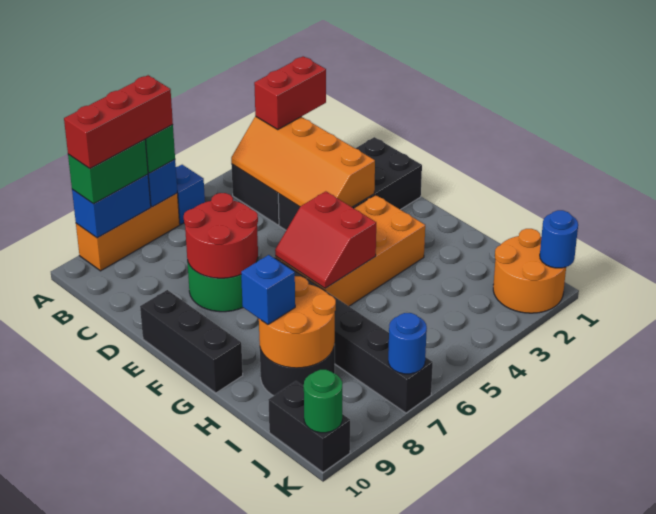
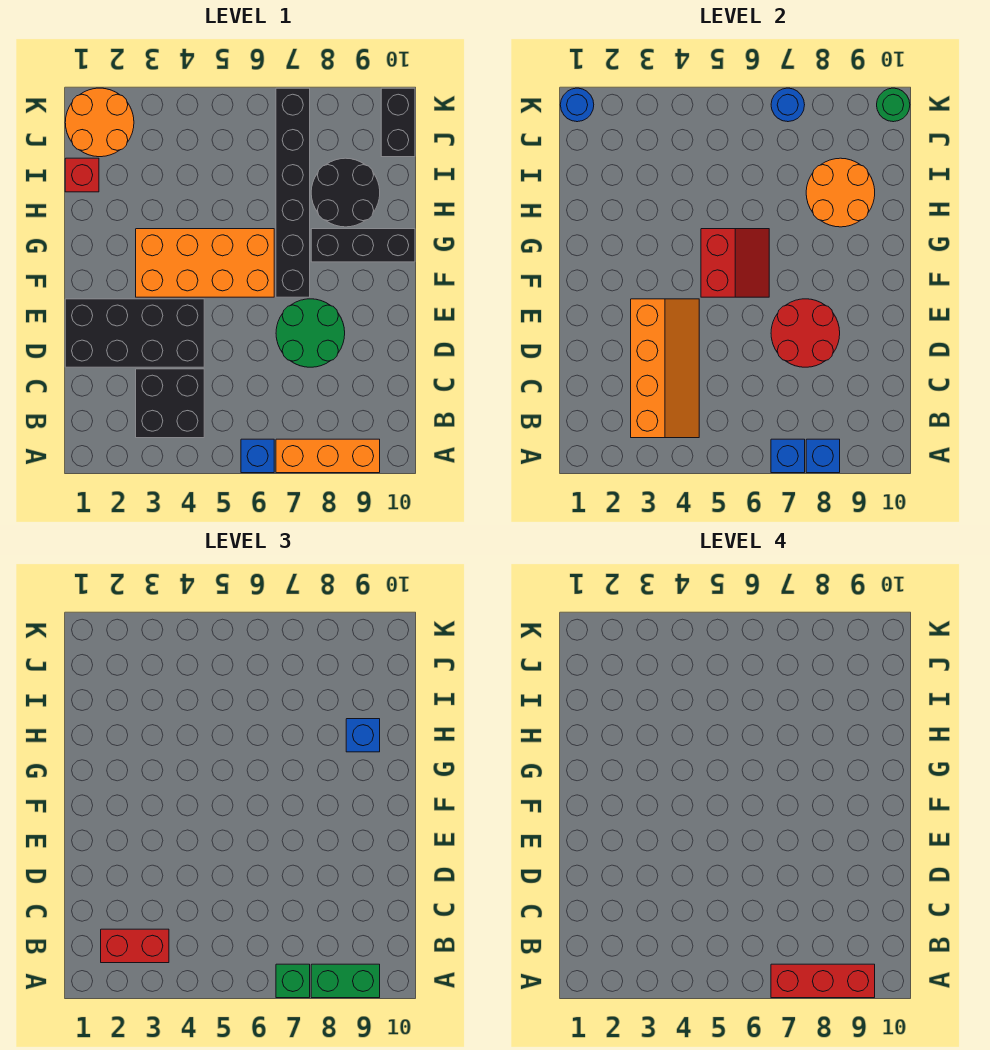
blue 1x2 brick [72,174,151,238] -> blue 1x1 brick [806,439,840,473]
black 1x3 brick [140,290,243,393] -> black 1x3 brick turned to [311,229,415,262]
none -> red 1x1 brick [65,158,99,192]

